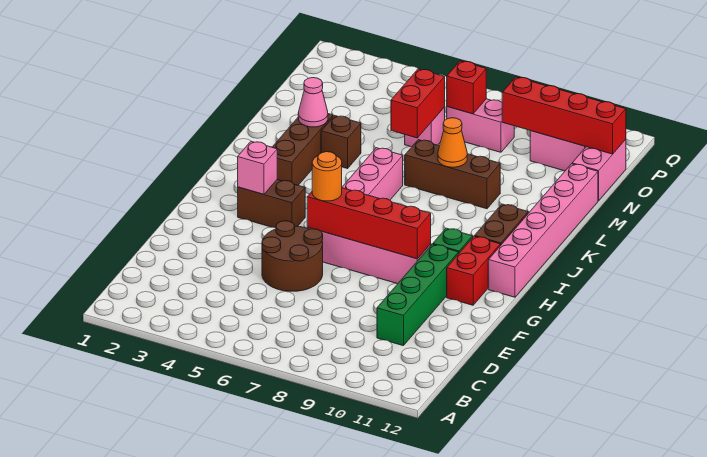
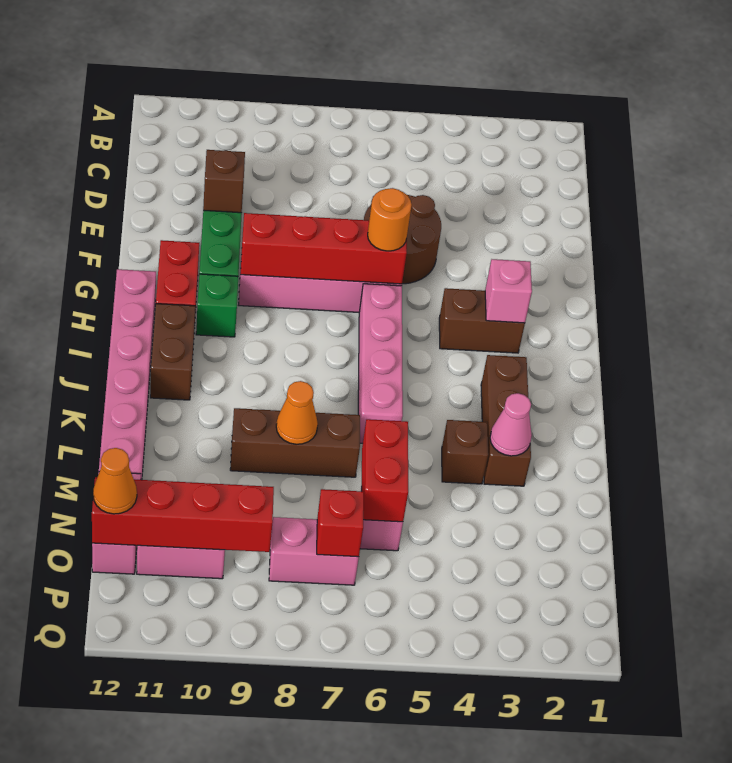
none -> brown 1x1 brick [203,150,245,213]
none -> orange 1x1 cone [93,448,137,514]

